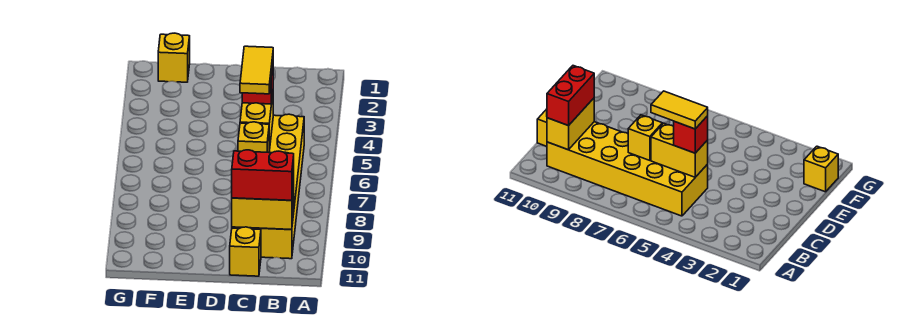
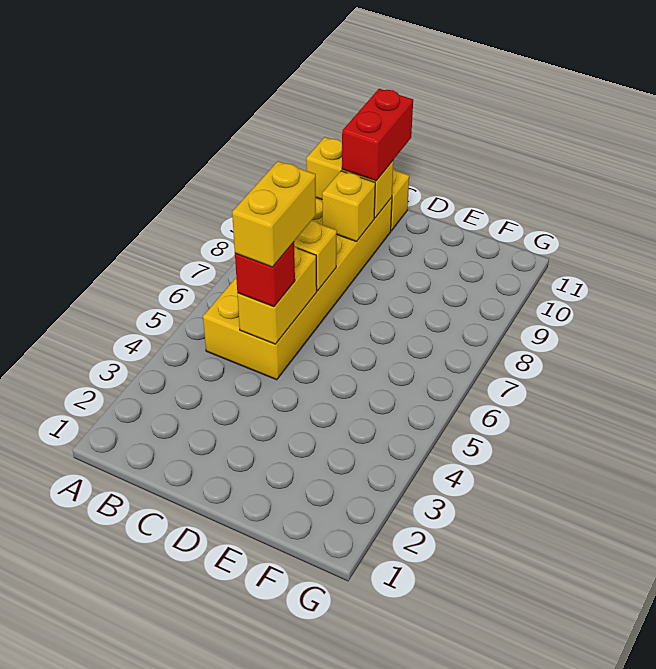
red 1x2 brick [232,150,294,200] -> red 1x2 brick turned to [342,89,413,181]
yellow 1x2 tile [240,46,273,94] -> yellow 1x2 brick [232,161,316,267]
yellow 1x1 brick [158,33,190,82] -> yellow 1x1 brick moved to [322,171,375,242]

